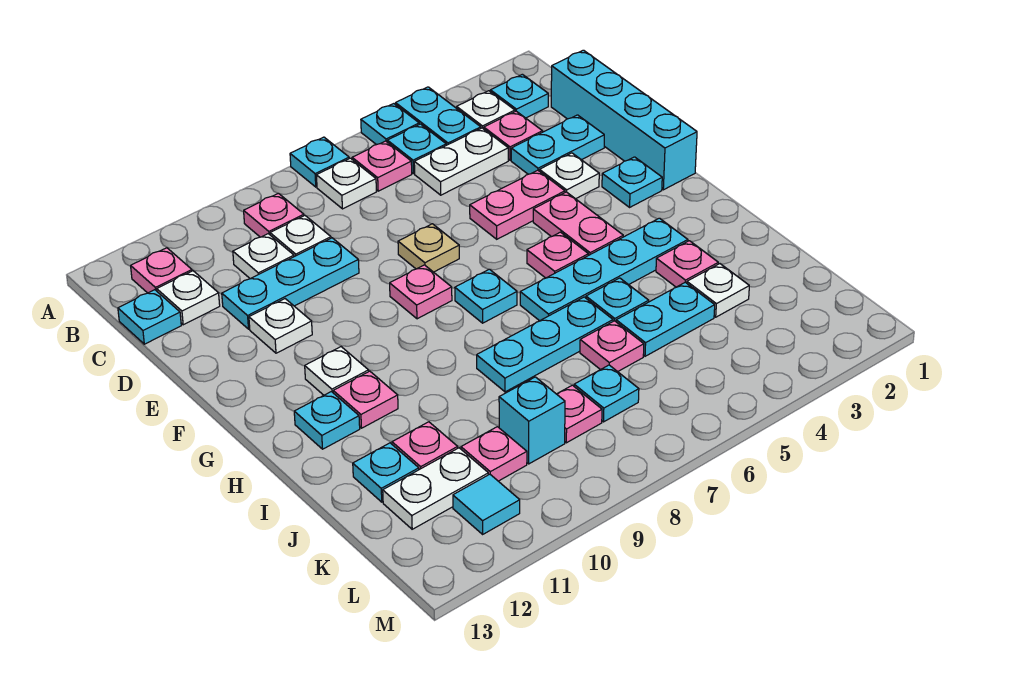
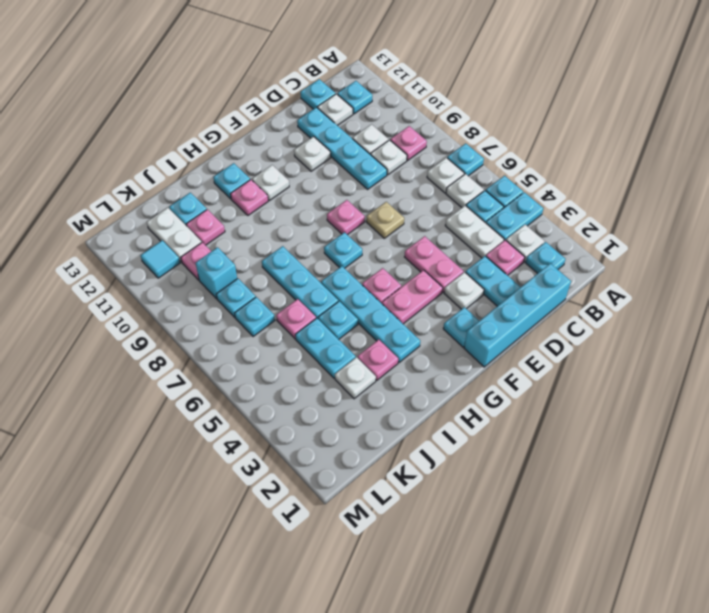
pink 1x1 plate [352,141,412,191] -> white 1x1 plate [446,174,484,208]
pink 1x1 plate [131,248,192,293] -> cyan 1x1 plate [337,81,372,114]
cyan 1x3 plate [222,238,359,329] -> cyan 1x4 plate [297,107,387,189]
pink 1x1 plate [557,385,602,443] -> cyan 1x1 plate [216,278,256,317]

